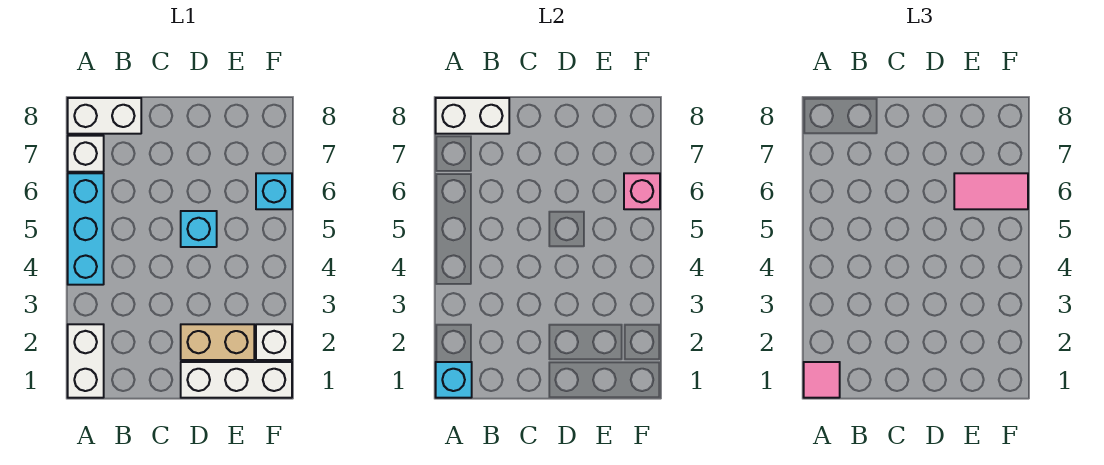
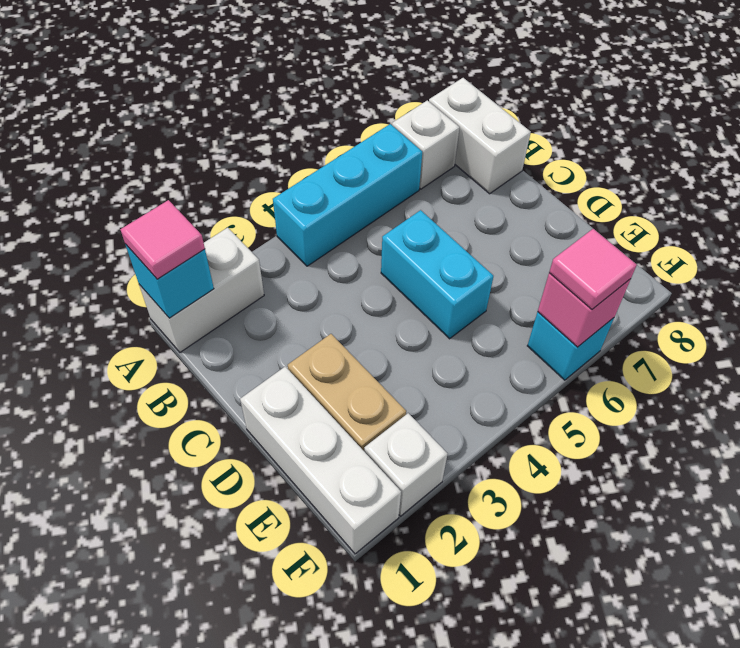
white 1x2 brick [436,98,509,134] -> none
cyan 1x1 brick [181,211,217,247] -> cyan 1x2 brick [381,210,493,339]
pink 1x2 tile [954,173,1028,209] -> pink 1x1 tile [549,229,637,309]

